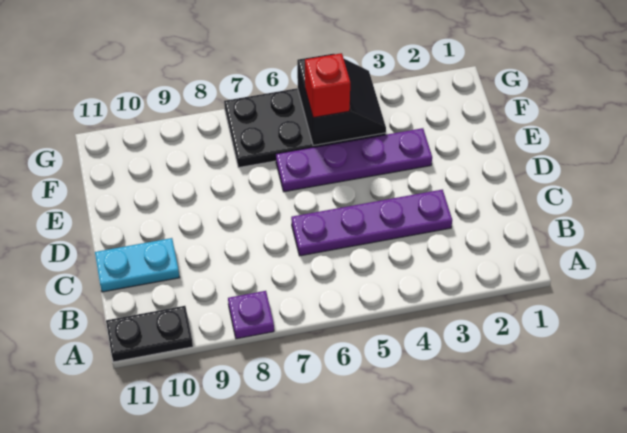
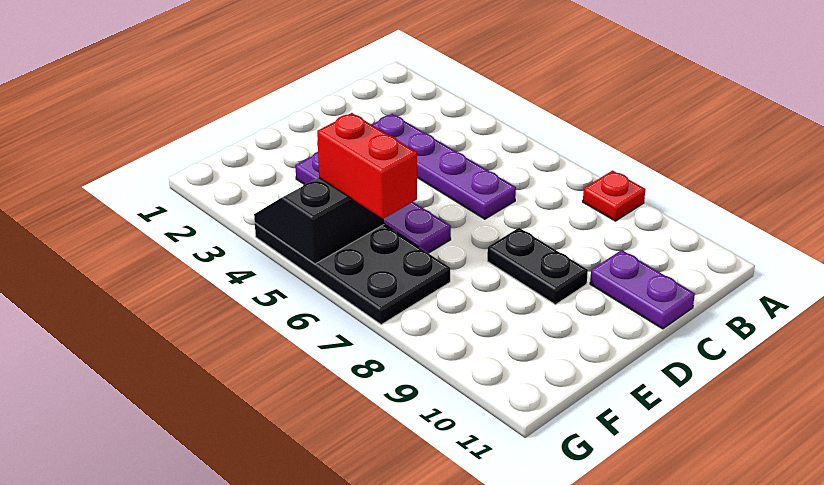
purple 1x1 plate [228,291,274,339] -> red 1x1 plate [583,171,645,221]
black 1x2 plate [106,306,193,362] -> black 1x2 plate moved to [487,228,588,305]
cyan 1x2 plate [95,238,180,292] -> purple 1x2 plate [590,250,695,329]
red 1x1 brick [305,53,350,118] -> red 1x2 brick [317,113,417,219]

